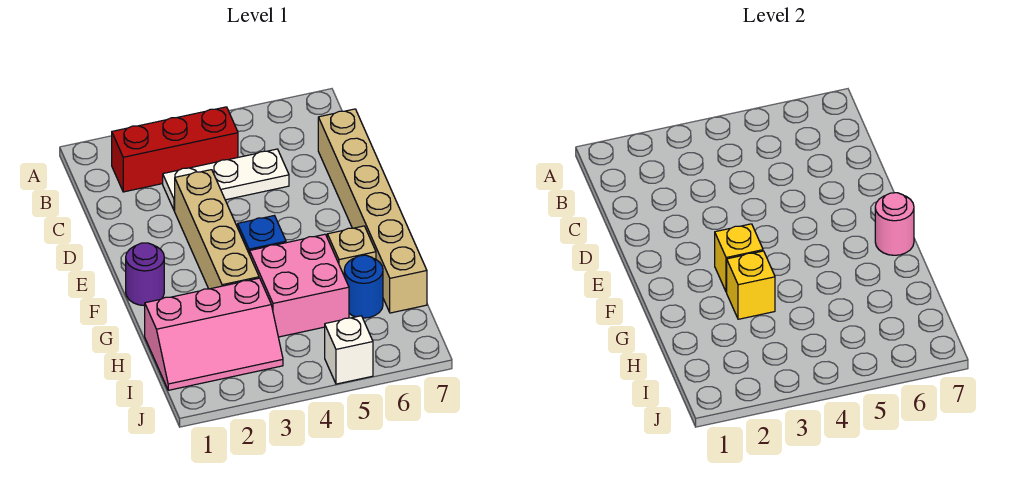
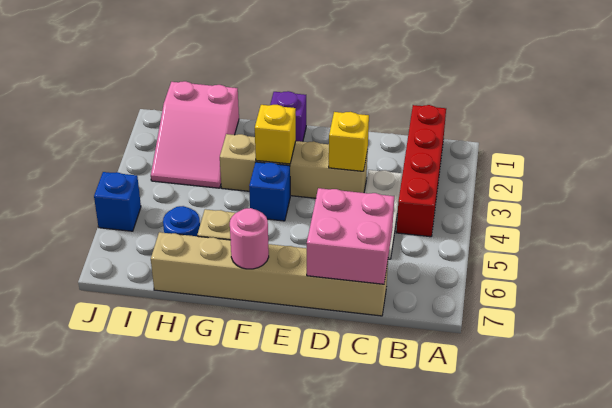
red 1x3 brick [112,107,238,192] -> red 1x4 brick [396,105,446,237]
purple 1x1 round brick [126,243,164,306] -> purple 1x1 brick [270,91,306,142]
yellow 1x1 brick [727,251,775,319] -> yellow 1x1 brick moved to [329,112,369,171]
pink 2x2 brick [250,234,349,337] -> pink 2x2 brick moved to [307,188,394,284]
pink 2x3 slope [145,278,283,390] -> pink 2x3 slope turned to [151,81,239,188]
white 1x1 brick [325,316,373,384] -> blue 1x1 brick [94,172,141,231]

